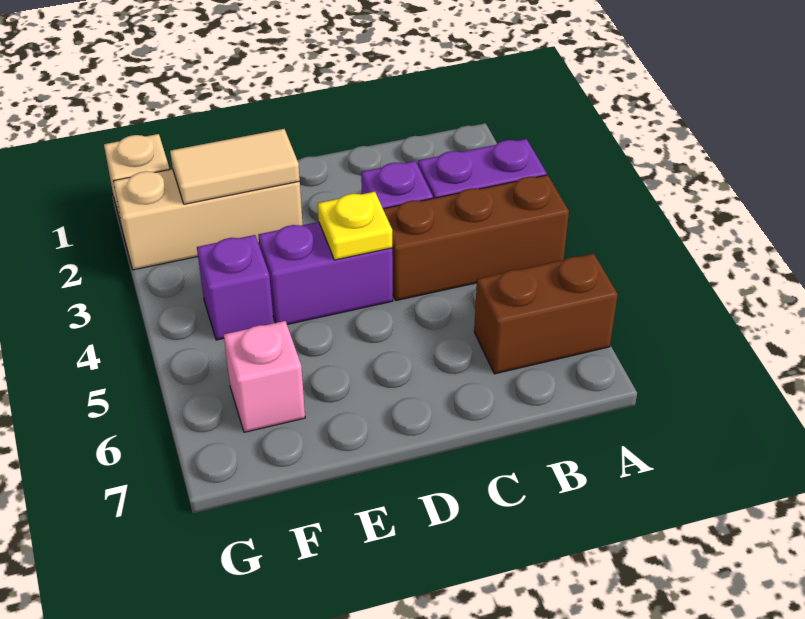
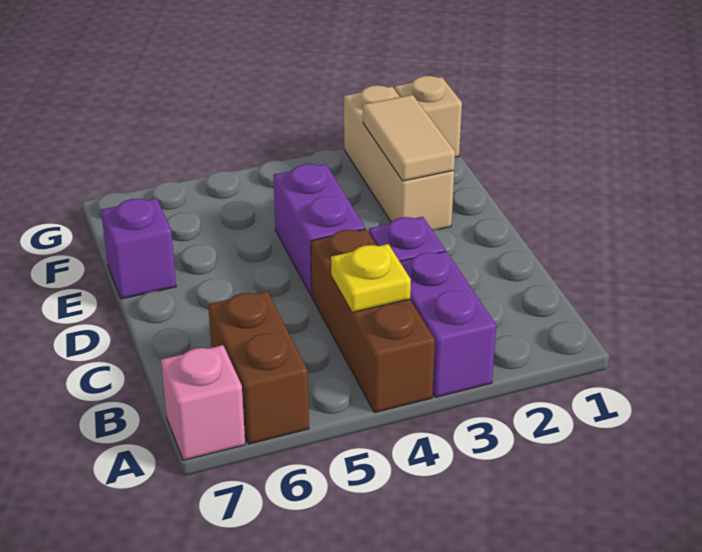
yellow 1x1 plate [318,192,392,260] -> yellow 1x1 plate moved to [331,244,411,312]
purple 1x1 brick [197,235,274,340] -> purple 1x1 brick moved to [101,198,176,299]
pink 1x1 brick [224,321,305,432] -> pink 1x1 brick moved to [161,345,245,460]

